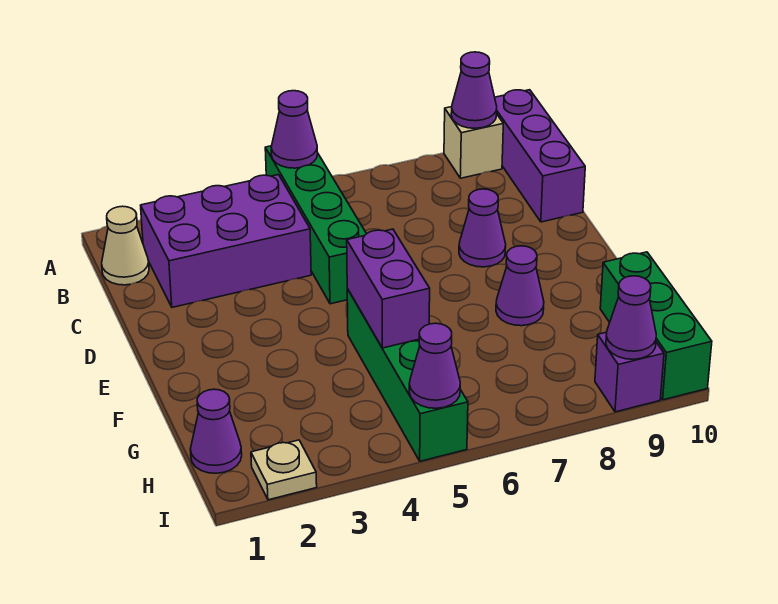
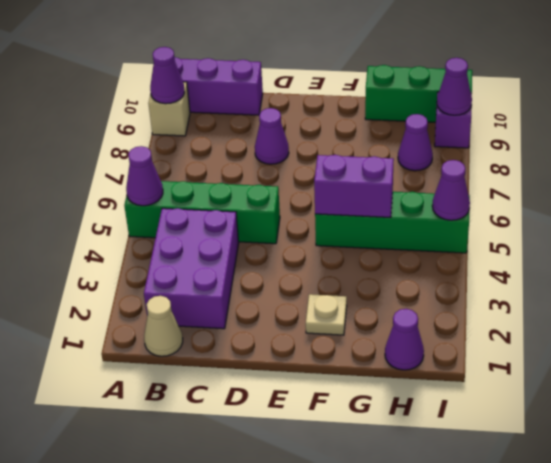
purple 1x1 cone [496,246,544,326] -> purple 1x1 cone moved to [398,114,433,171]
tan 1x1 plate [251,440,317,500] -> tan 1x1 plate moved to [306,294,347,335]

